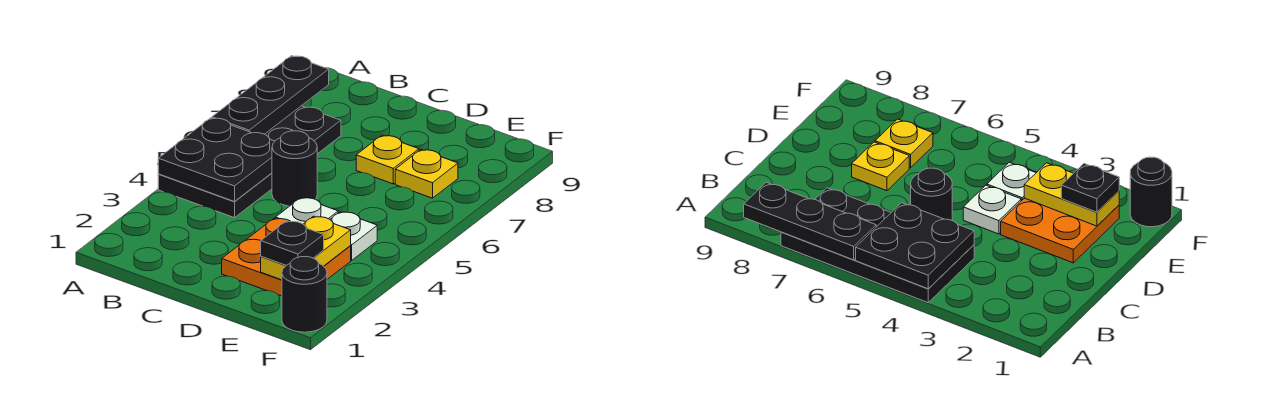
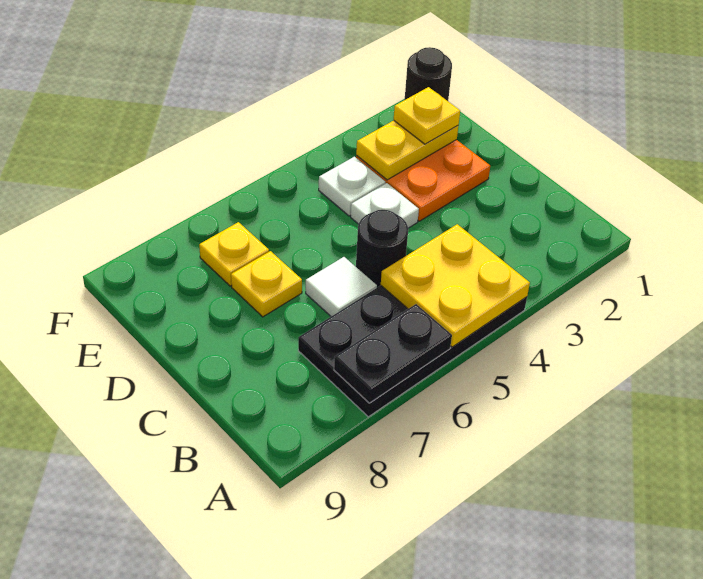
black 2x2 plate [158,118,275,202] -> yellow 2x2 plate [381,224,530,347]
black 1x3 plate [212,56,329,134] -> black 1x2 plate [334,304,452,403]
none -> white 1x1 tile [306,257,377,316]
black 1x1 plate [261,221,324,265] -> yellow 1x1 plate [394,87,460,144]

